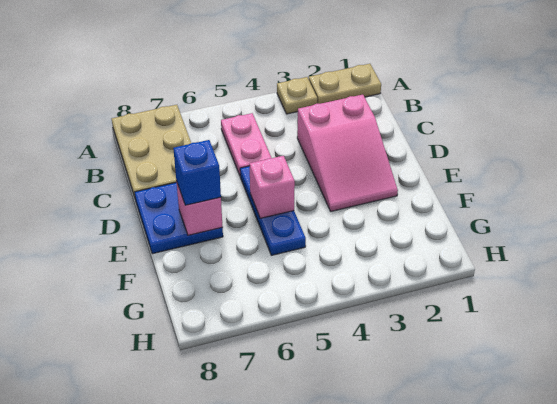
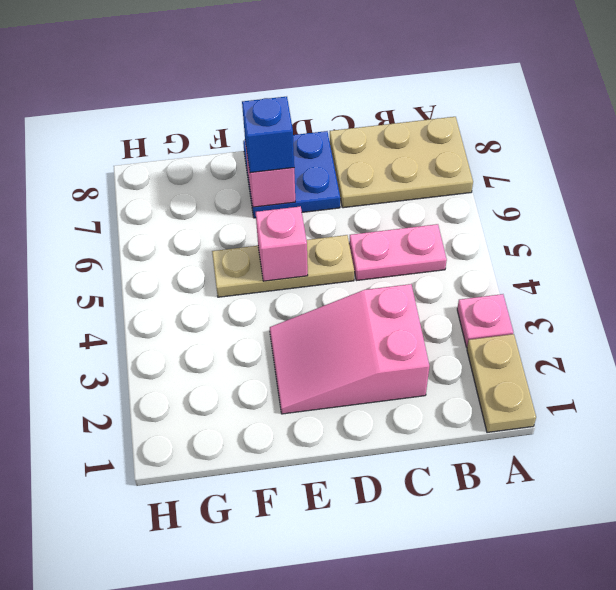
tan 1x1 plate [277,77,317,114] -> pink 1x1 plate [457,294,513,347]
blue 1x3 plate [240,166,306,255] -> tan 1x3 plate [212,235,354,297]

